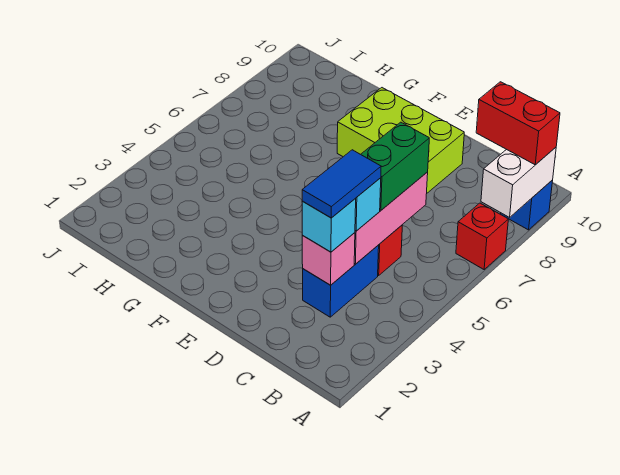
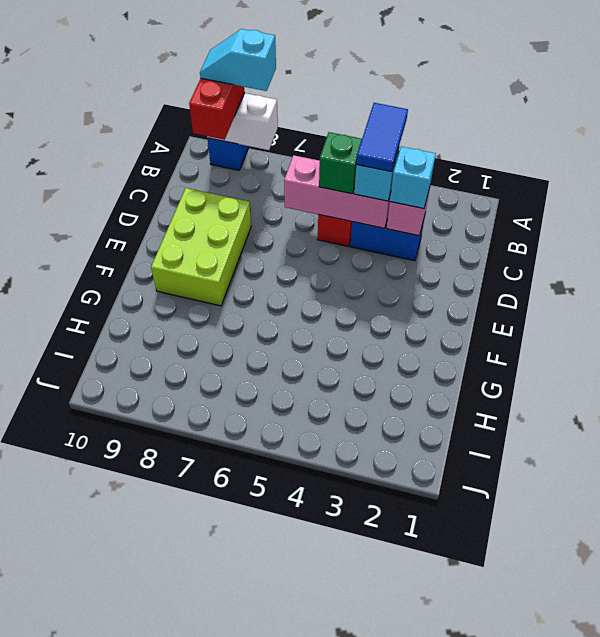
red 1x1 brick [456,203,508,269] -> none
none -> cyan 1x2 slope [200,29,276,91]
blue 1x2 tile [302,150,381,218] -> blue 1x2 tile turned to [356,103,408,172]
green 1x2 brick [361,122,429,210] -> green 1x1 brick [319,132,362,194]

